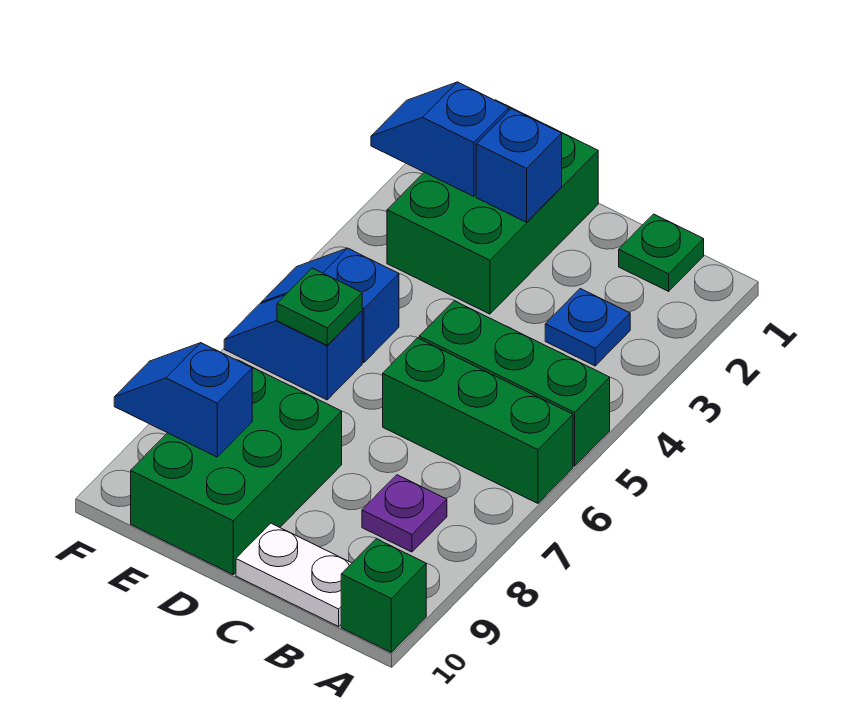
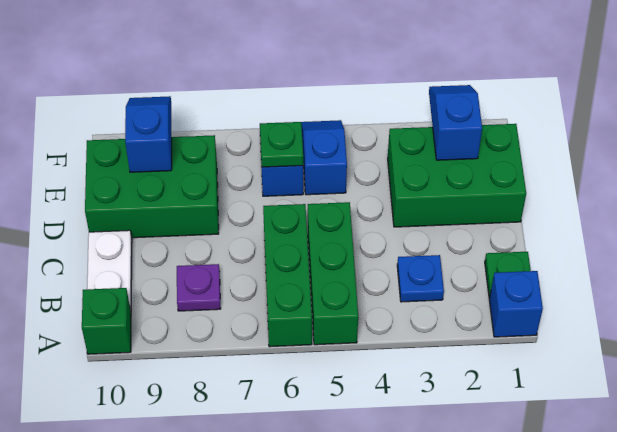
blue 1x1 brick [476,109,562,222] -> blue 1x1 brick moved to [489,271,543,337]

